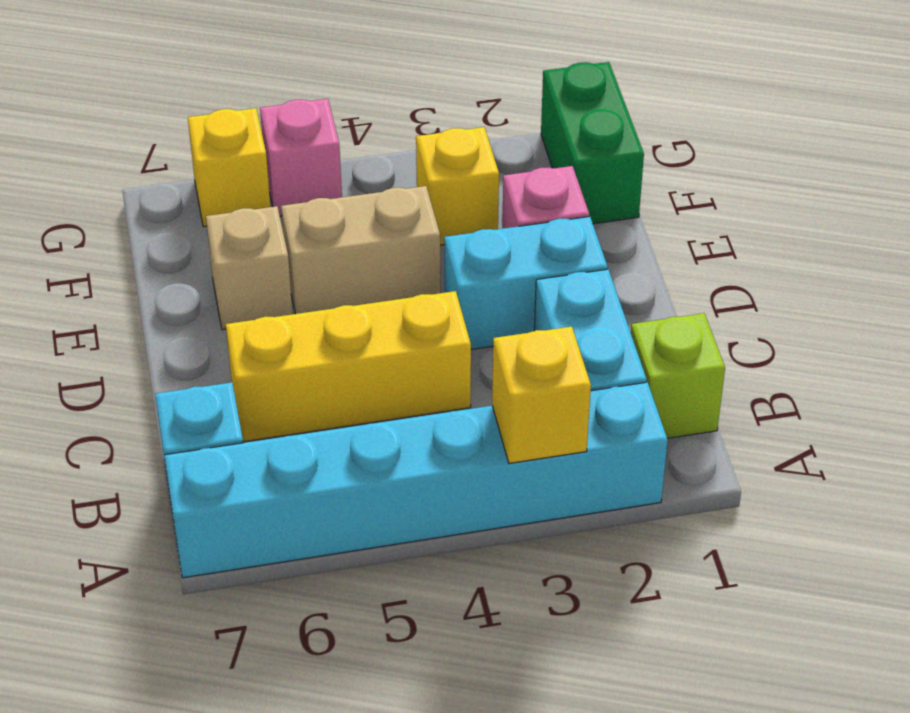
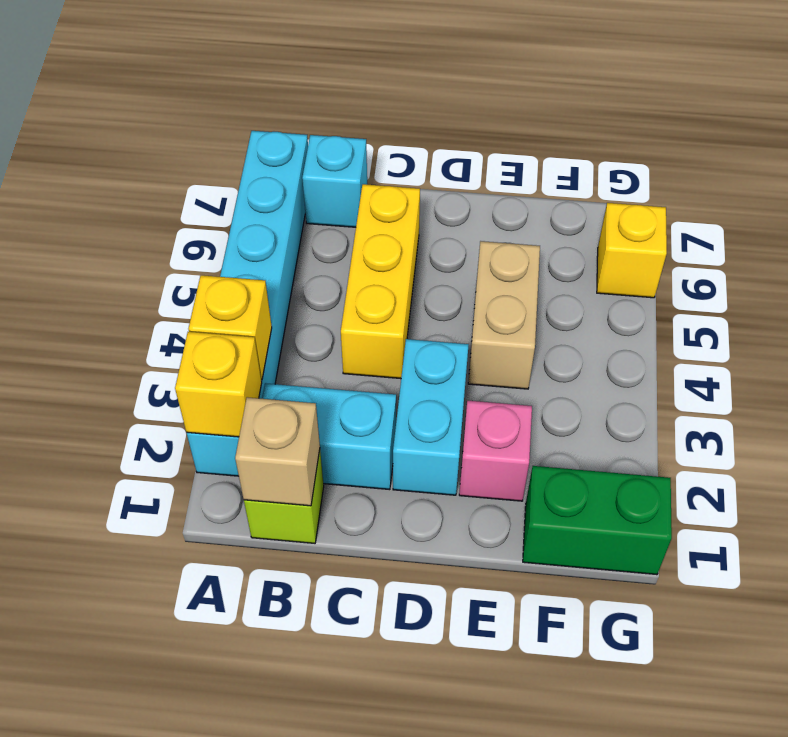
tan 1x1 brick [206,206,293,330] -> tan 1x1 brick moved to [235,397,320,506]
yellow 1x1 brick [416,127,499,245] -> yellow 1x1 brick moved to [175,332,262,437]
pink 1x1 brick [260,99,342,216] -> none

